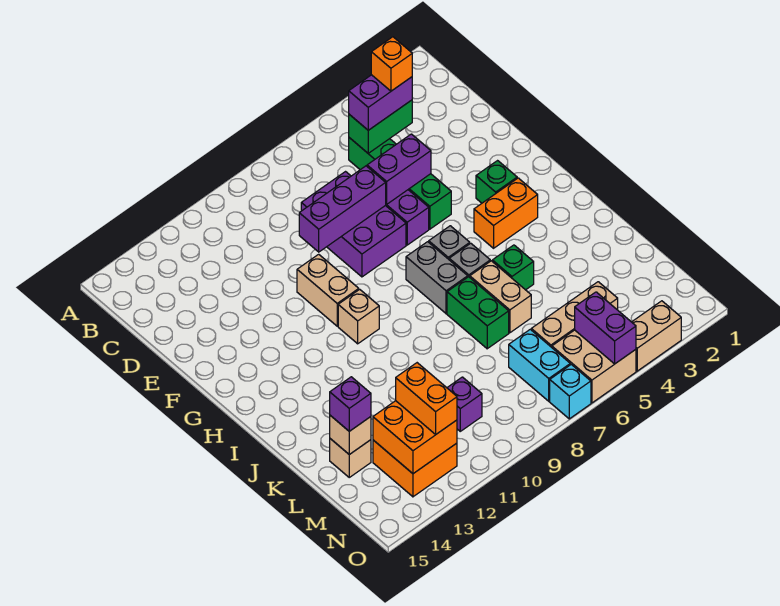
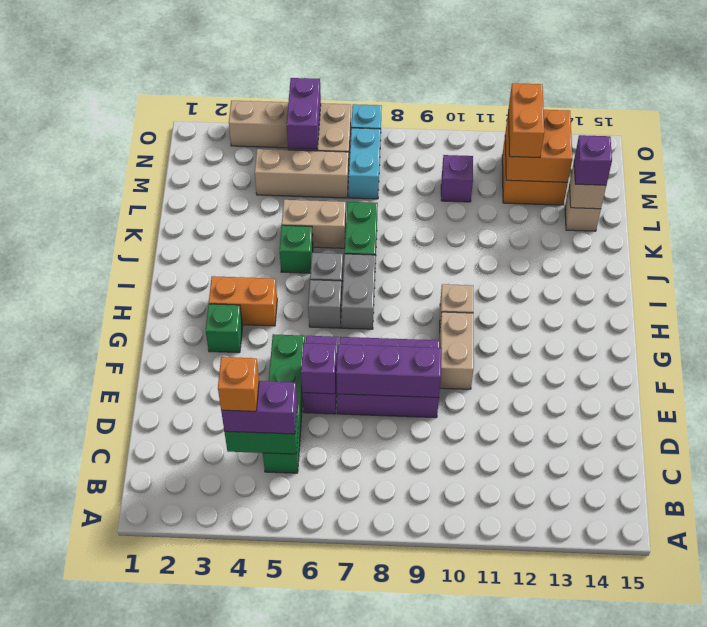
purple 2x3 brick [301,172,406,277] -> purple 2x3 brick turned to [337,337,440,418]
purple 1x2 brick [367,134,431,204] -> purple 1x1 brick [301,343,337,394]
tan 1x2 brick [470,261,531,333] -> tan 1x2 brick turned to [282,200,346,248]

